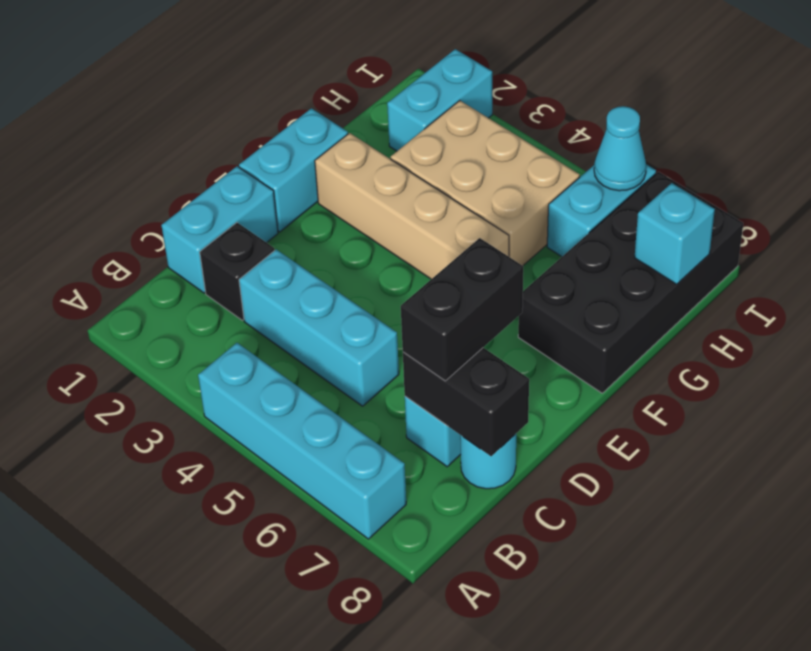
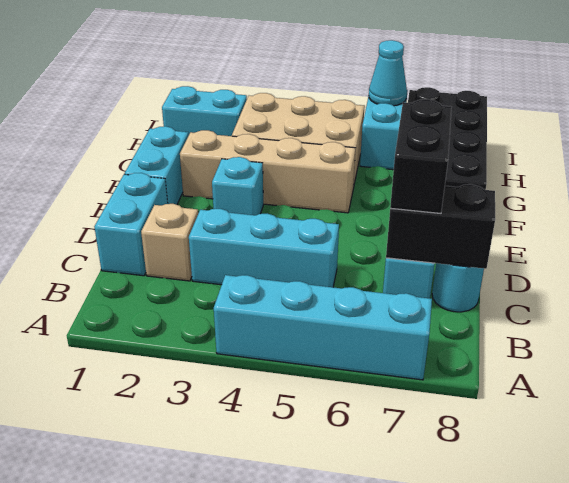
black 1x1 brick [200,223,275,320] -> tan 1x1 brick [141,204,198,281]
cyan 1x2 brick [387,49,492,151] -> cyan 1x2 brick turned to [162,86,247,136]
cyan 1x1 brick [635,183,715,284] -> cyan 1x1 brick moved to [212,157,263,215]

